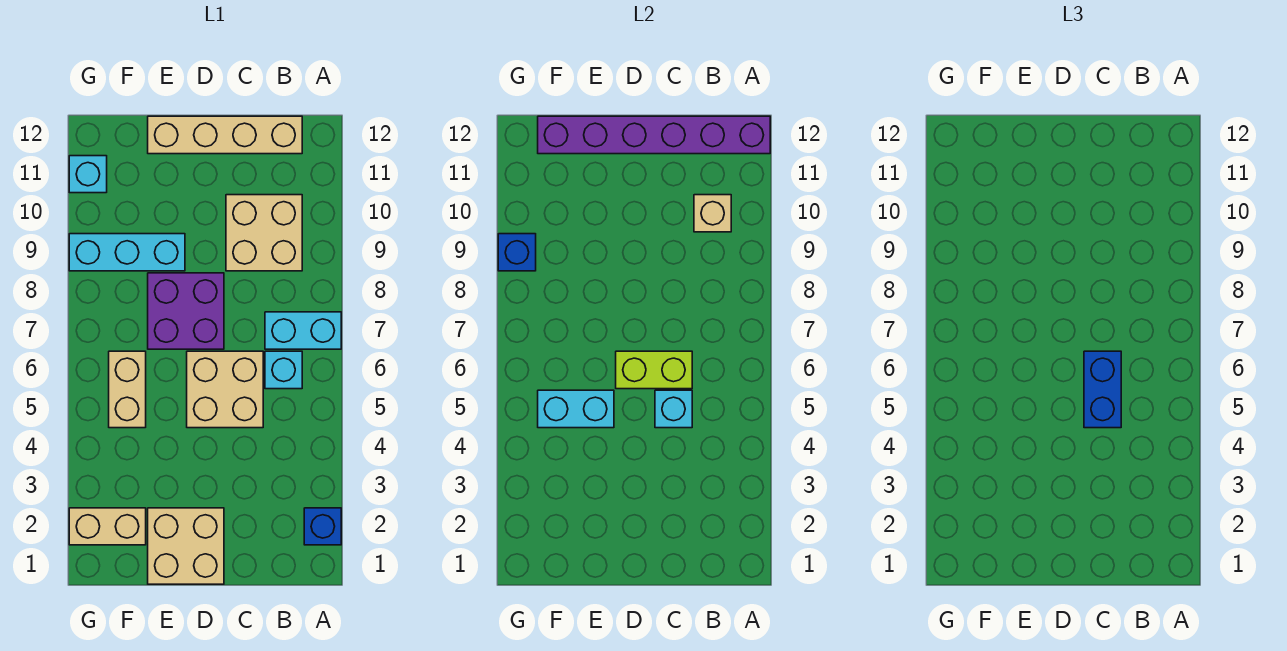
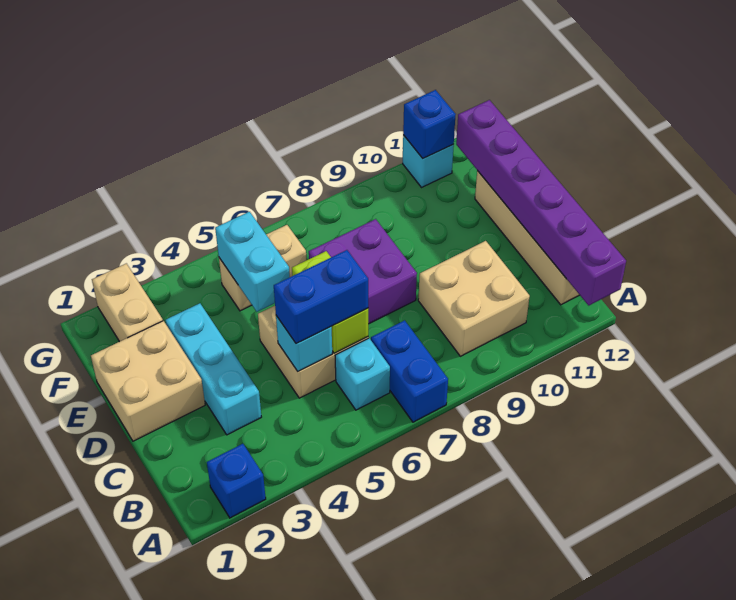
cyan 1x2 brick [265,312,341,349] -> blue 1x2 brick [371,320,448,422]
tan 1x1 brick [694,195,731,232] -> none
cyan 1x3 brick [69,234,185,271] -> cyan 1x3 brick moved to [165,303,261,435]
blue 1x1 brick [498,234,536,271] -> blue 1x1 brick moved to [403,90,456,158]

